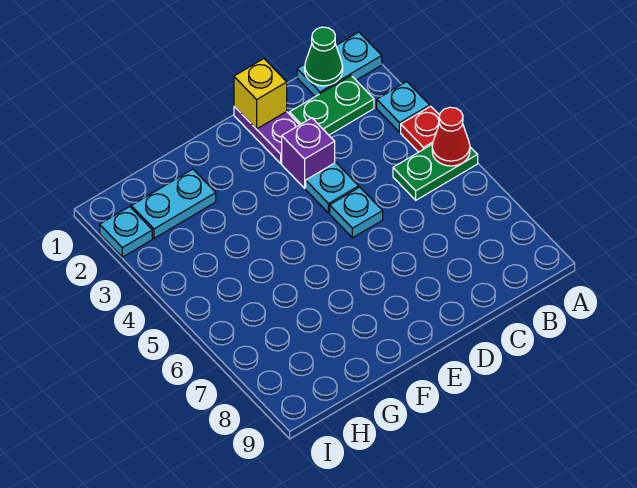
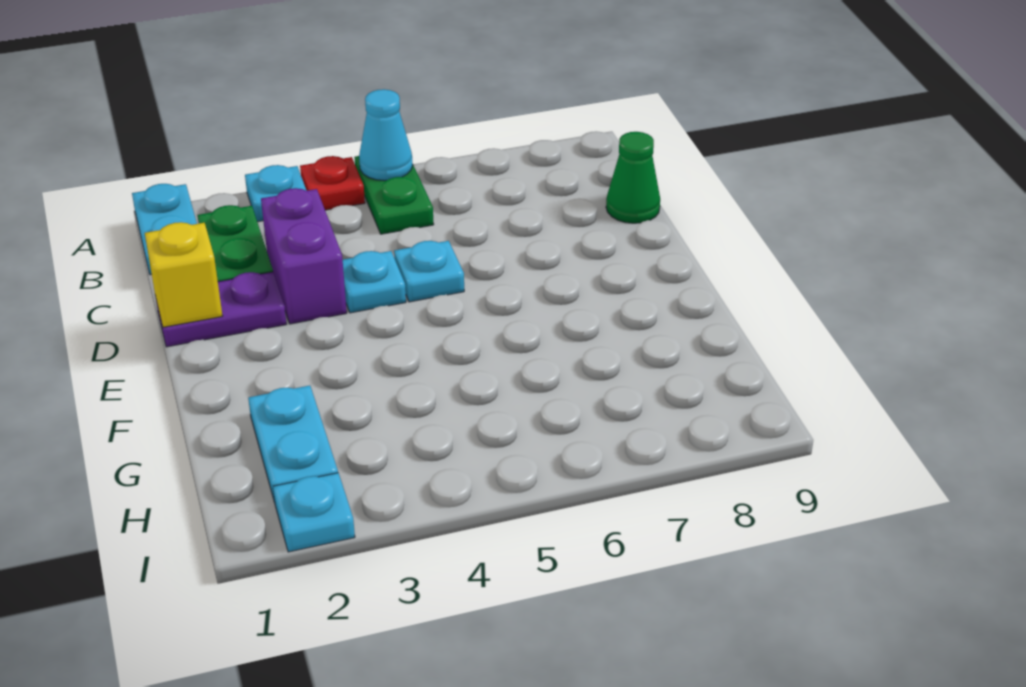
red 1x1 cone [432,107,470,166] -> cyan 1x1 cone [359,89,413,181]
green 1x1 cone [305,27,343,86] -> green 1x1 cone moved to [606,132,660,223]
purple 1x1 brick [282,118,335,188] -> purple 1x2 brick [261,188,347,324]

